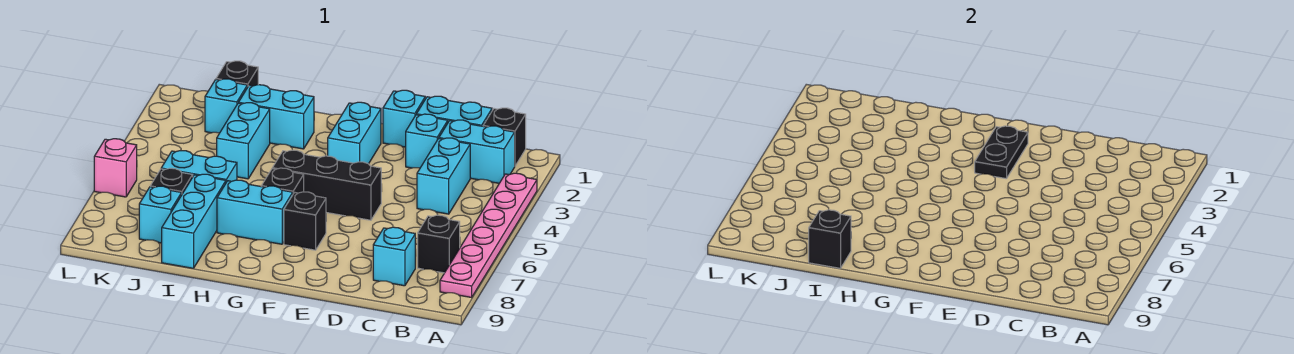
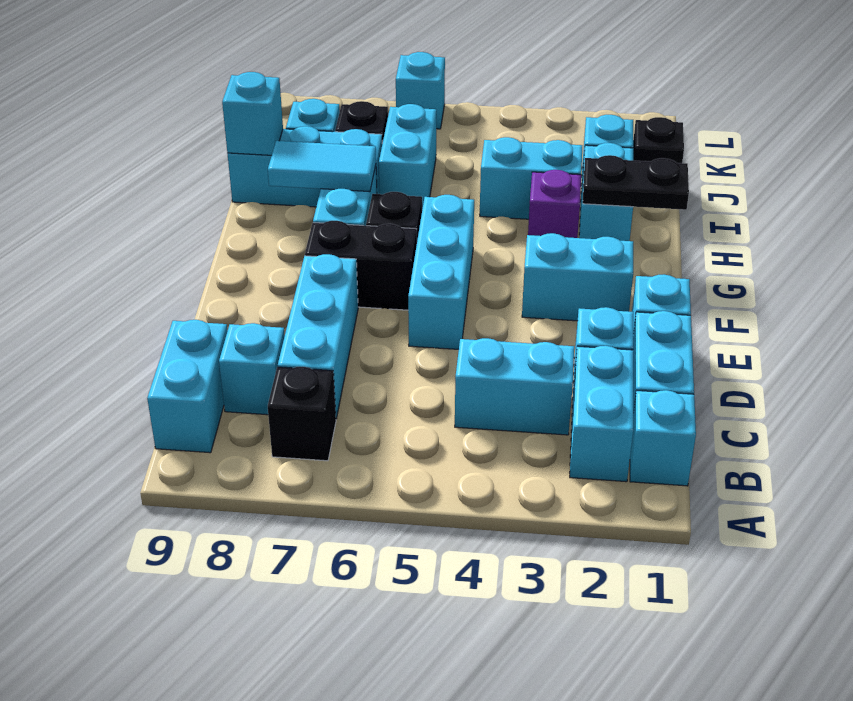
pink 1x6 plate [440,173,537,297] -> none
black 1x1 brick [483,108,526,166] -> cyan 1x1 brick [630,390,696,486]
none -> cyan 1x2 brick [147,320,228,453]
none -> cyan 1x3 brick [278,254,358,418]
black 1x3 brick [272,150,381,220] -> cyan 1x3 brick [408,195,474,349]
black 1x2 plate [975,126,1028,179] -> black 1x2 plate moved to [583,155,689,210]
black 1x1 brick [284,192,326,250] -> black 1x2 brick [305,221,417,310]
none -> purple 1x1 brick [528,170,581,238]
none -> cyan 1x2 tile [268,141,376,192]
black 1x1 brick [809,210,851,268] -> cyan 1x1 brick [222,72,283,155]
pink 1x1 brick [94,139,137,197] -> cyan 1x1 brick [396,52,445,129]

